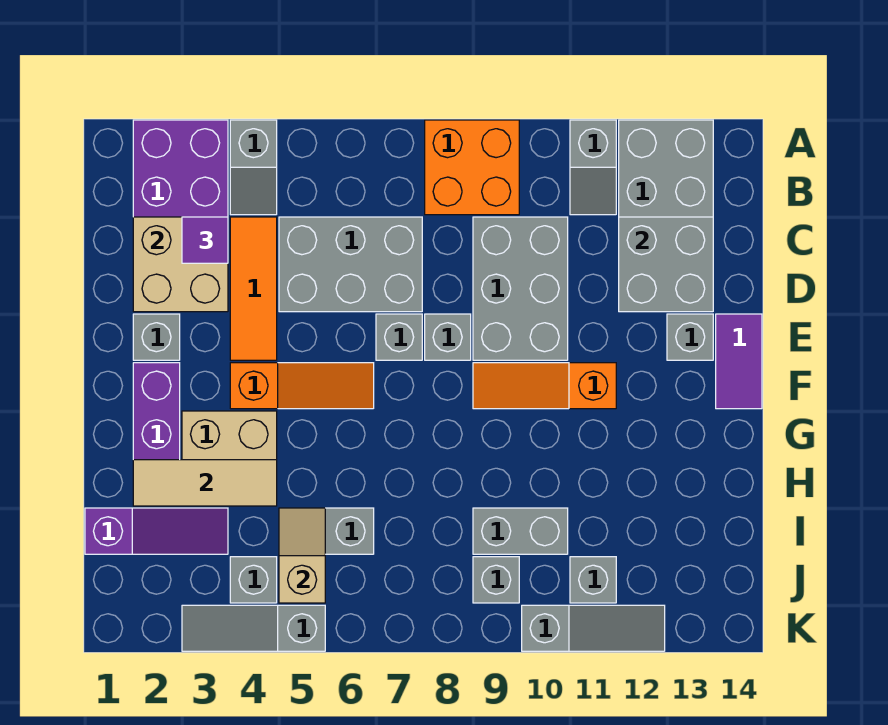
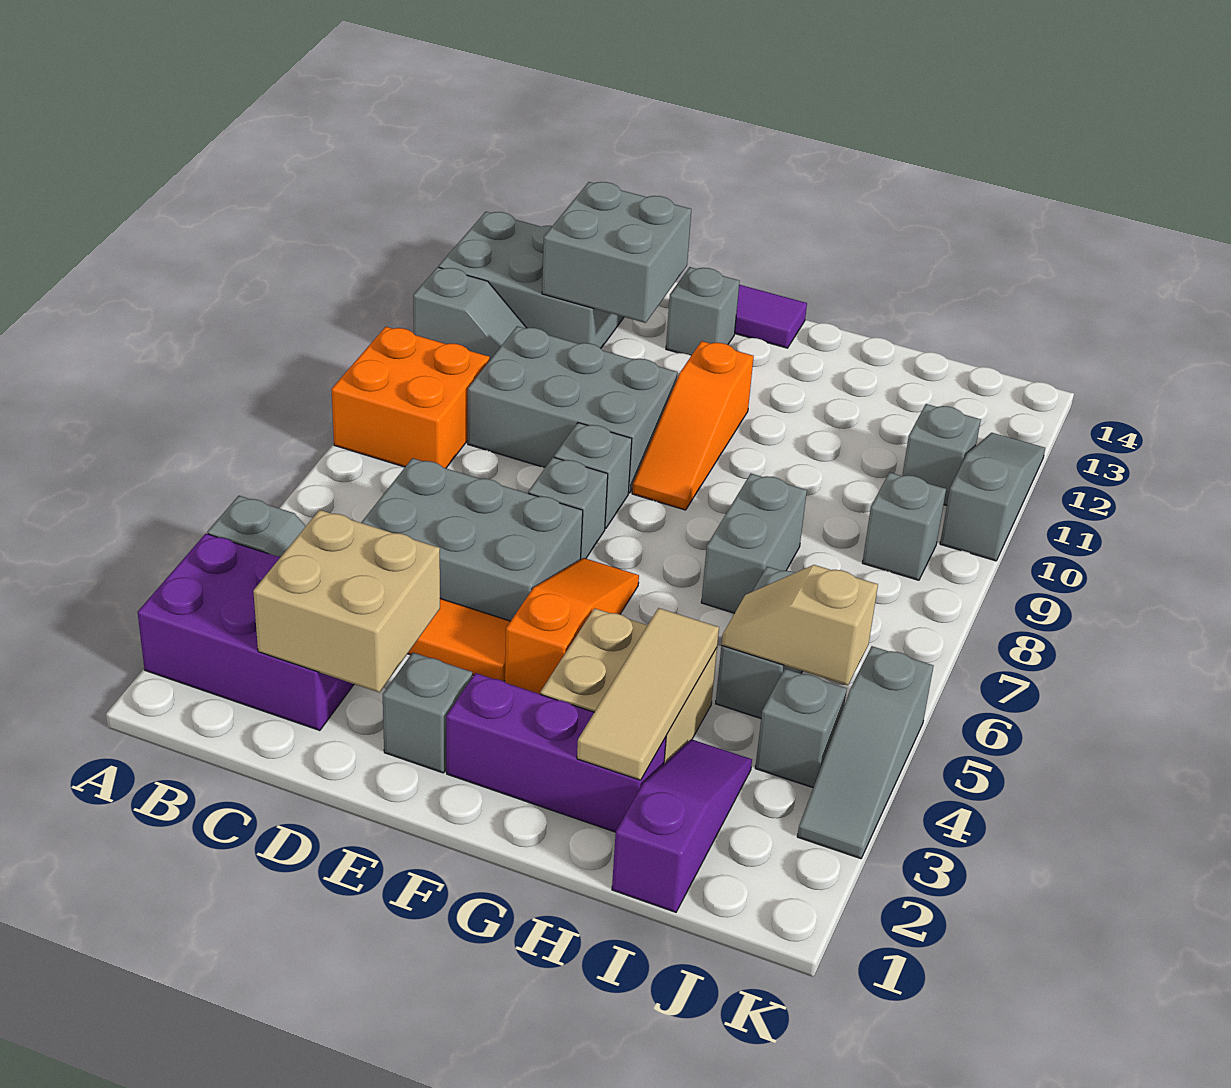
purple 1x1 tile [182,217,228,263] -> none
grey 2x3 brick [279,217,422,312] -> grey 2x3 brick turned to [361,458,583,621]
grey 1x2 brick [473,508,568,554] -> grey 1x2 brick moved to [701,474,807,613]

